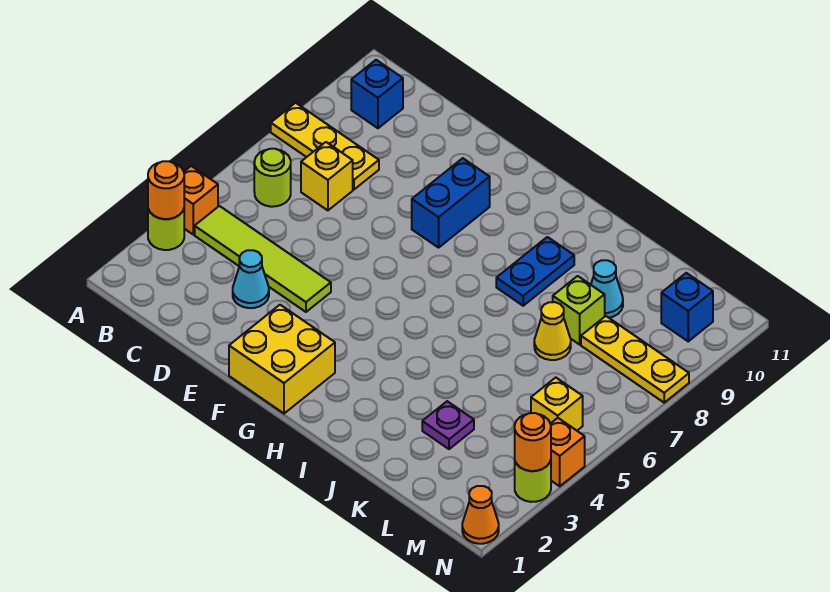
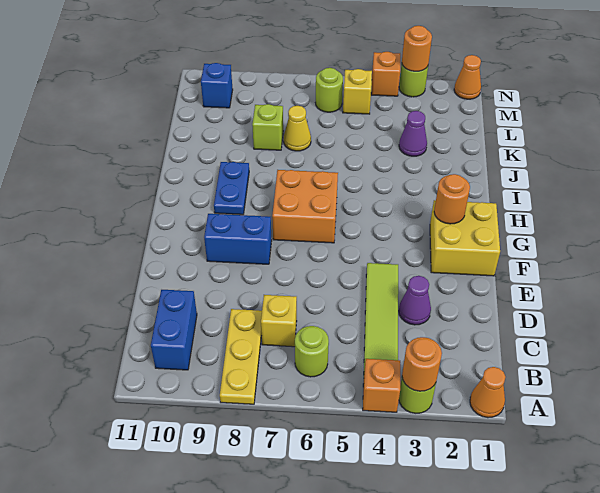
none -> orange 1x1 cone [470,367,505,418]
blue 1x1 brick [351,60,403,128] -> blue 1x2 brick [151,290,197,370]
cyan 1x1 cone [233,250,269,308] -> purple 1x1 cone [399,276,431,325]
none -> orange 1x1 round brick [434,174,470,224]
none -> orange 2x2 brick [272,170,338,243]
blue 1x2 plate [496,237,574,306] -> blue 1x2 plate turned to [214,162,249,215]
purple 1x1 plate [422,401,474,449] -> purple 1x1 cone [399,111,427,156]
cyan 1x1 cone [591,260,623,318] -> none
yellow 1x3 plate [581,316,689,403] -> none
none -> lime 1x1 round brick [316,68,343,112]

